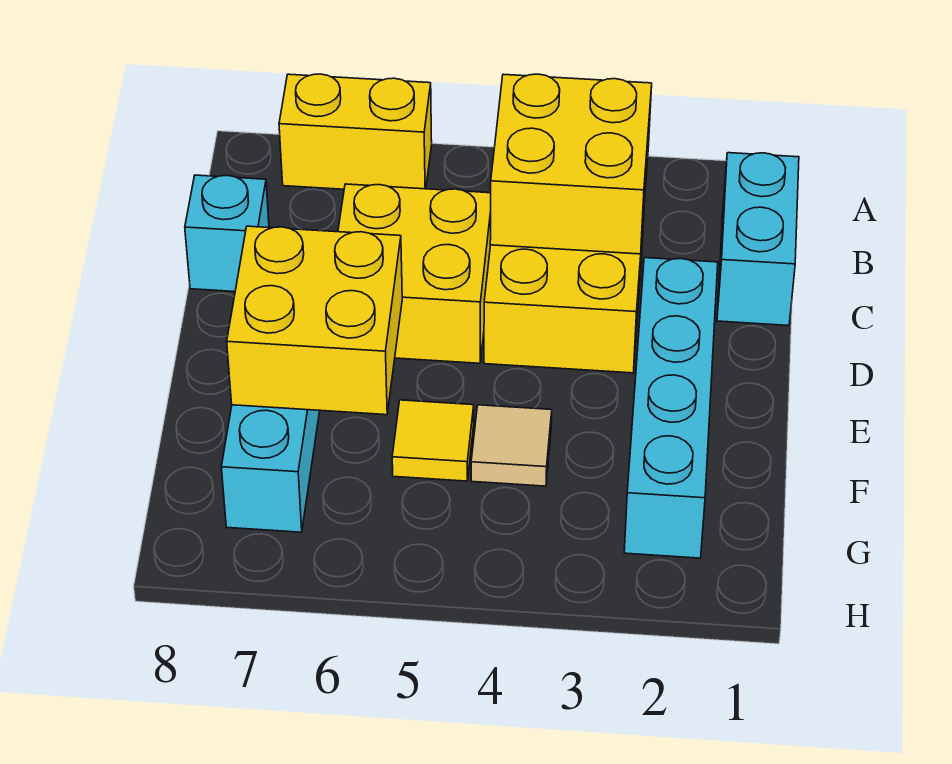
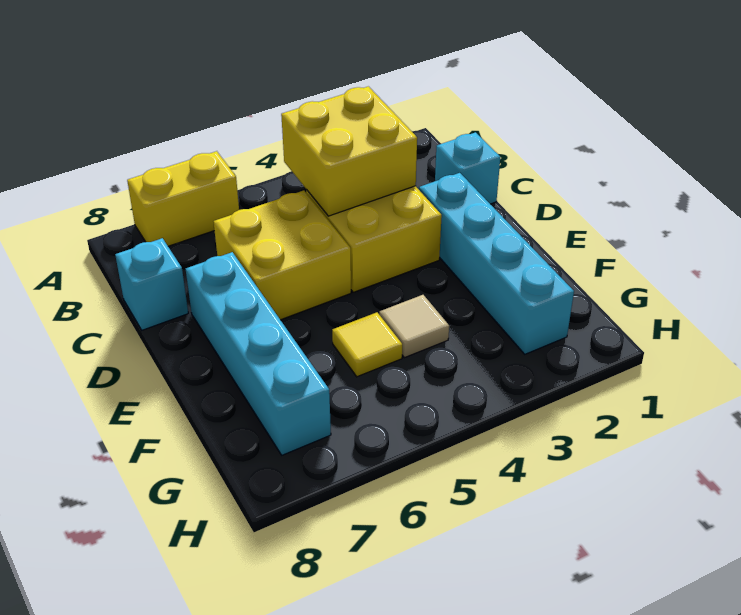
cyan 1x2 brick [717,153,799,326] -> cyan 1x1 brick [435,132,500,204]
yellow 2x2 brick [227,226,402,415] -> none

